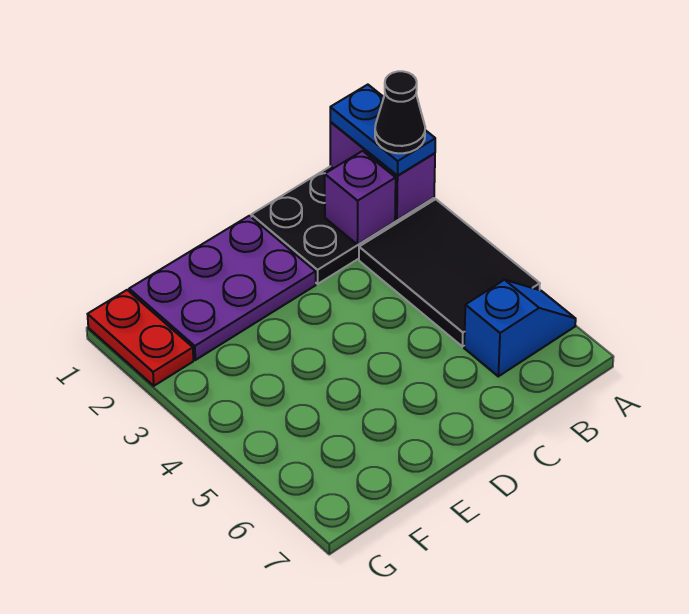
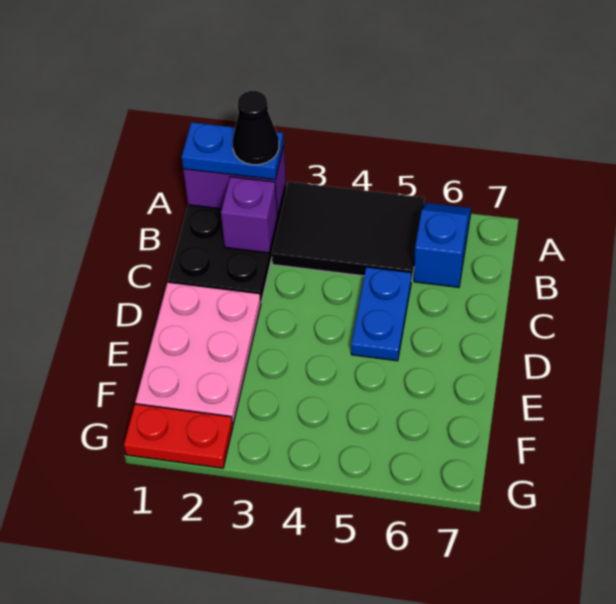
none -> blue 1x2 plate [351,267,412,361]
purple 2x3 plate [129,216,316,360] -> pink 2x3 plate [135,282,261,424]

